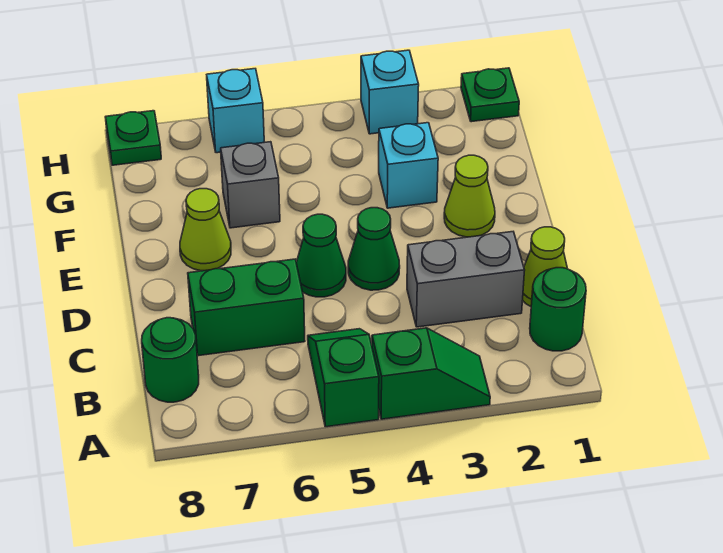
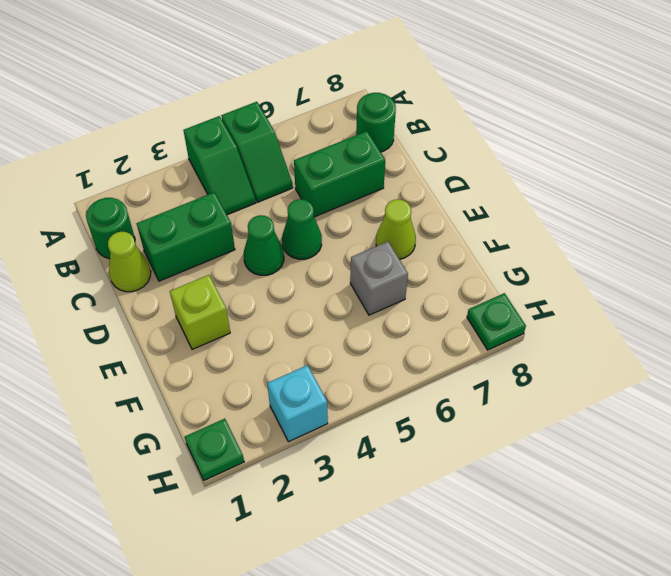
green 1x2 slope [372,328,490,419] -> green 1x2 slope turned to [184,116,256,215]
grey 1x2 brick [407,232,525,327] -> green 1x2 brick [137,192,235,281]
lime 1x1 cone [444,155,495,237] -> lime 1x1 brick [170,275,230,349]
cyan 1x1 brick [379,123,438,208] -> none
cyan 1x1 brick [207,69,264,153] -> none

